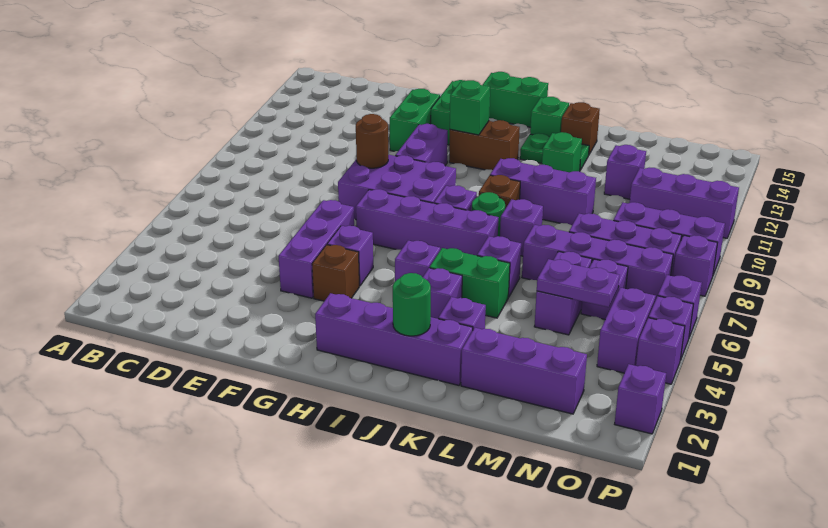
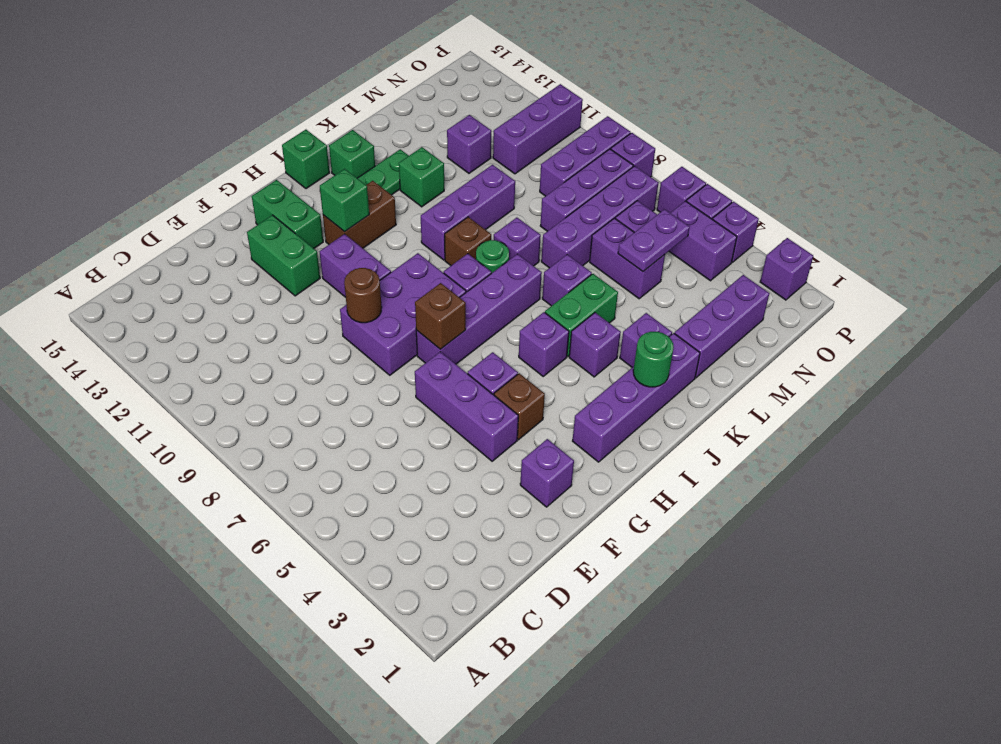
none -> purple 1x1 brick [520,439,574,507]
green 1x2 brick [483,72,548,127] -> green 1x1 brick [282,130,330,189]
brown 1x1 brick [561,102,600,154] -> brown 1x1 brick moved to [415,283,466,349]

